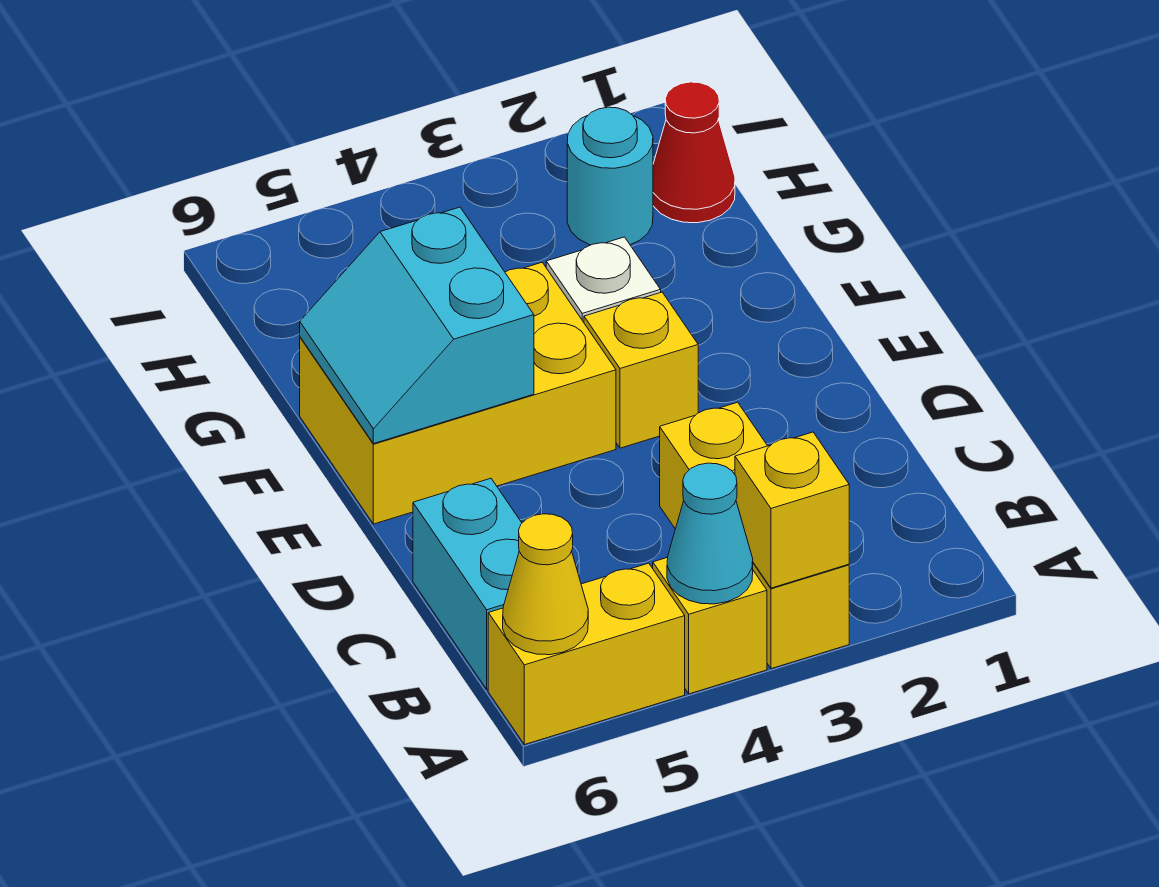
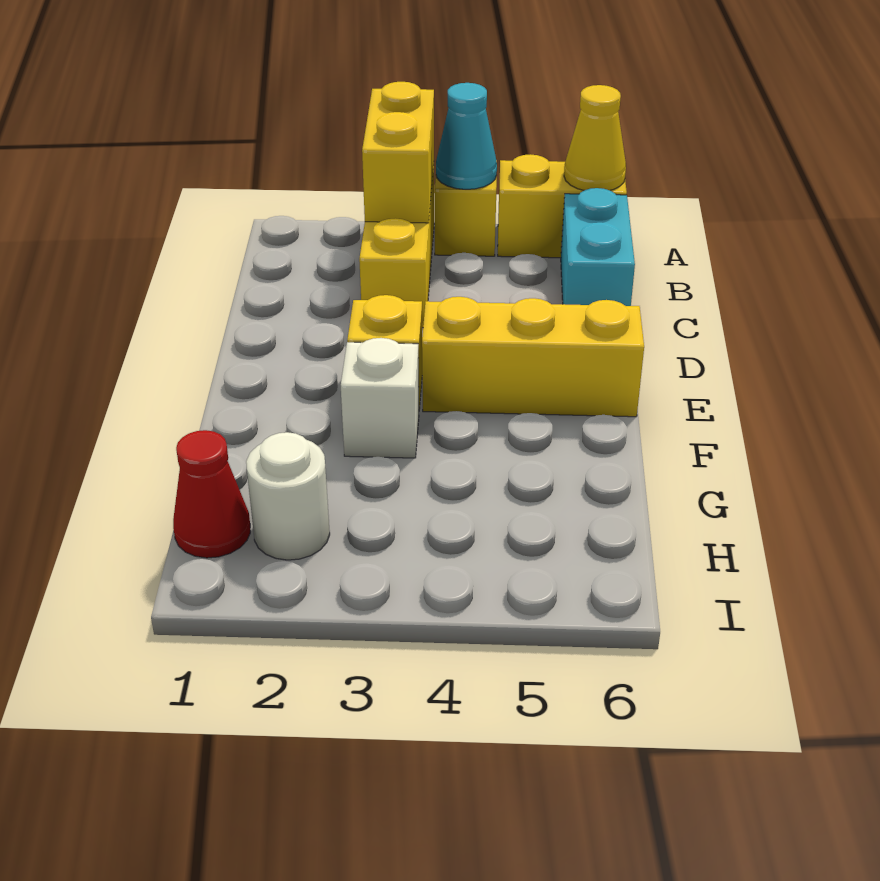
yellow 1x1 brick [735,432,849,588] -> yellow 1x2 brick [362,82,434,223]
yellow 2x3 brick [300,263,616,524] -> yellow 1x3 brick [422,297,644,417]
cyan 2x2 slope [300,207,534,444] -> none
cyan 1x1 round brick [567,107,653,245] -> white 1x1 round brick [246,432,330,560]

